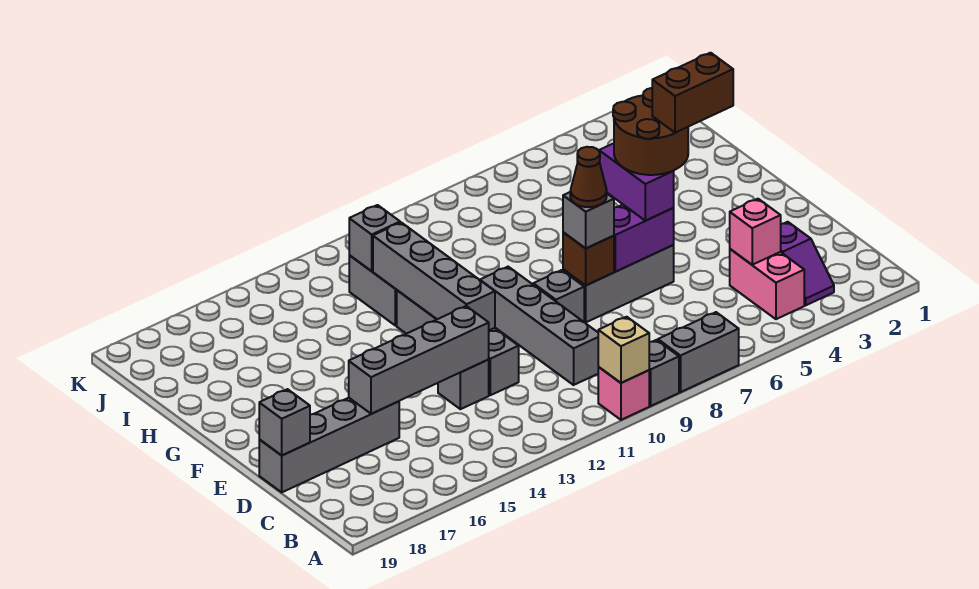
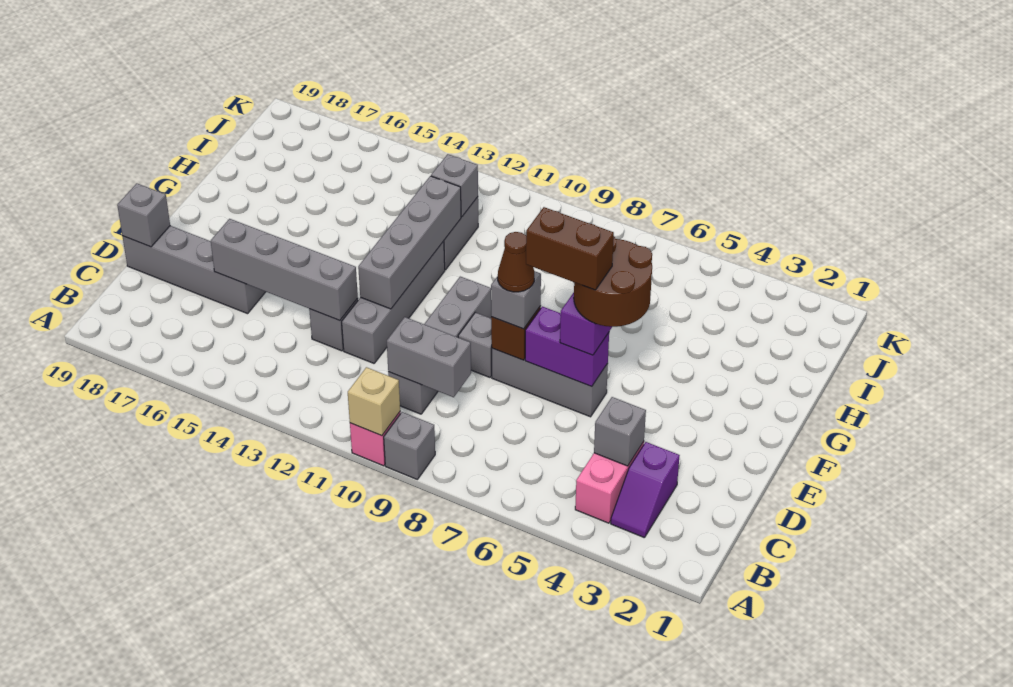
grey 1x2 brick [658,312,739,392] -> grey 1x2 brick moved to [387,317,471,397]
pink 1x1 brick [730,199,781,265] -> grey 1x1 brick [594,397,646,466]
brown 1x2 brick [652,53,733,133] -> brown 1x2 brick moved to [526,207,614,290]

